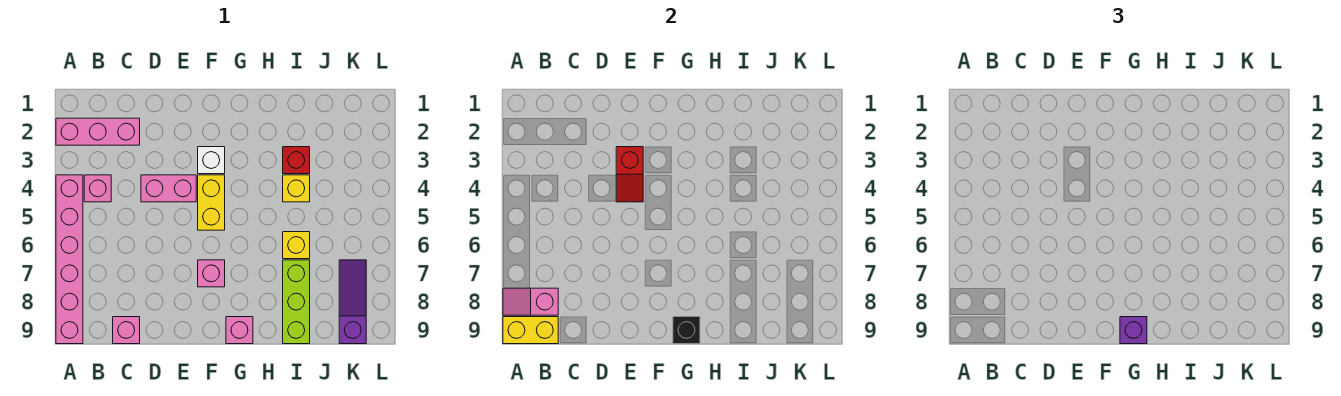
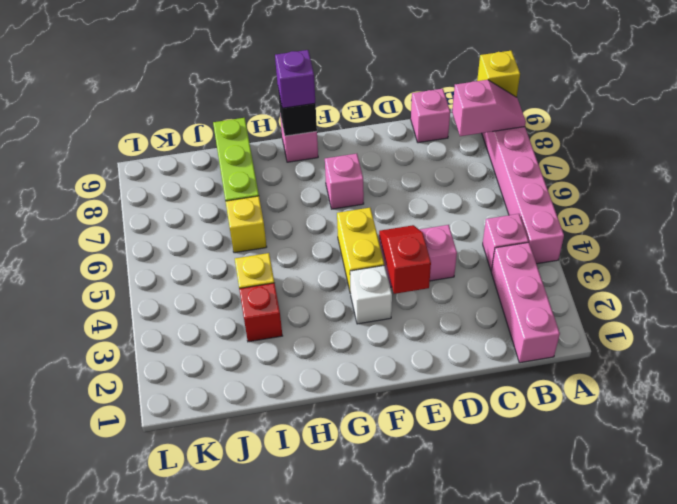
pink 1x3 brick [56,118,140,145] -> pink 1x3 brick turned to [491,242,560,363]
yellow 1x2 brick [503,317,558,344] -> yellow 1x1 brick [477,51,520,97]
purple 1x3 slope [339,260,366,344] -> none

